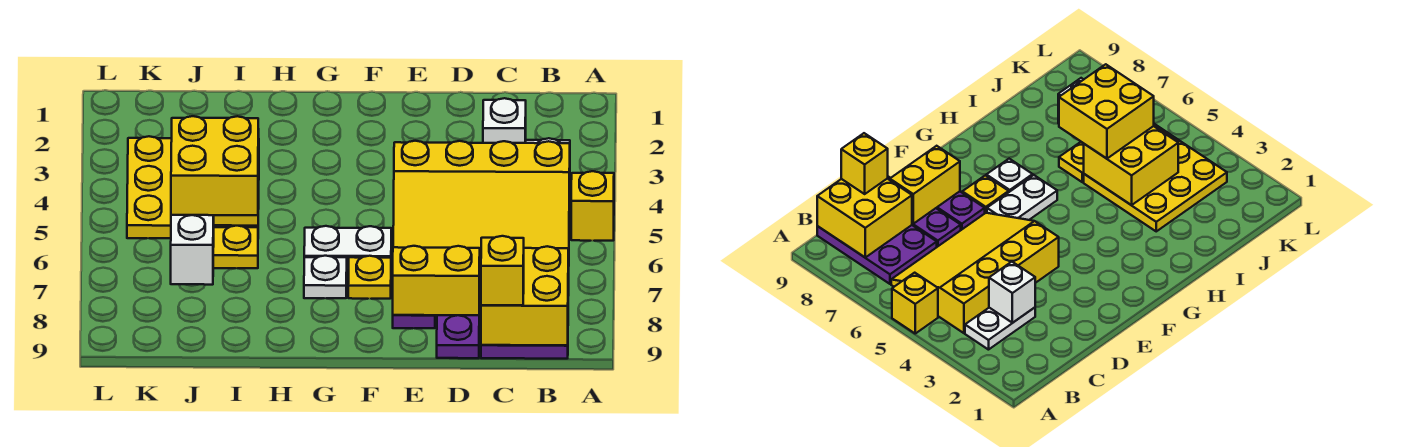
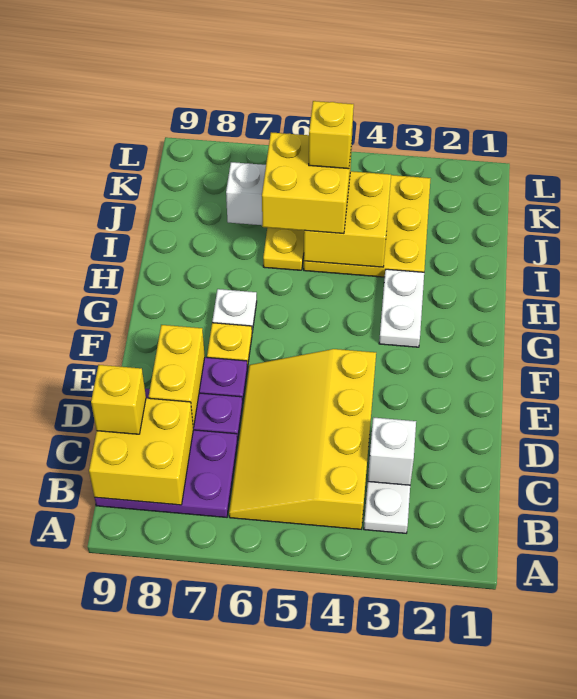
yellow 1x1 brick [571,171,614,241] -> yellow 1x1 brick moved to [309,101,354,169]
white 1x2 plate [304,226,391,269] -> white 1x2 plate moved to [379,269,424,347]

